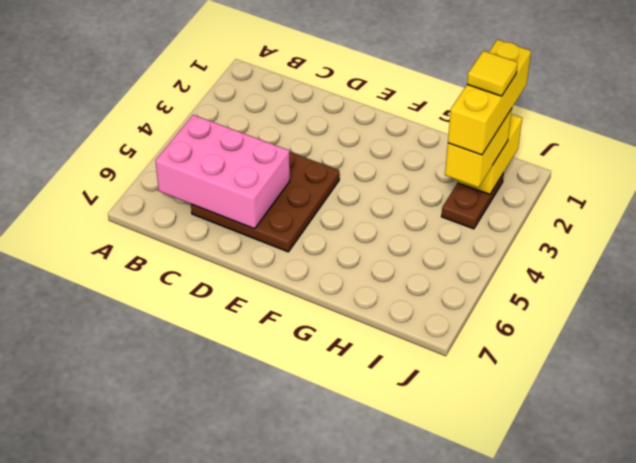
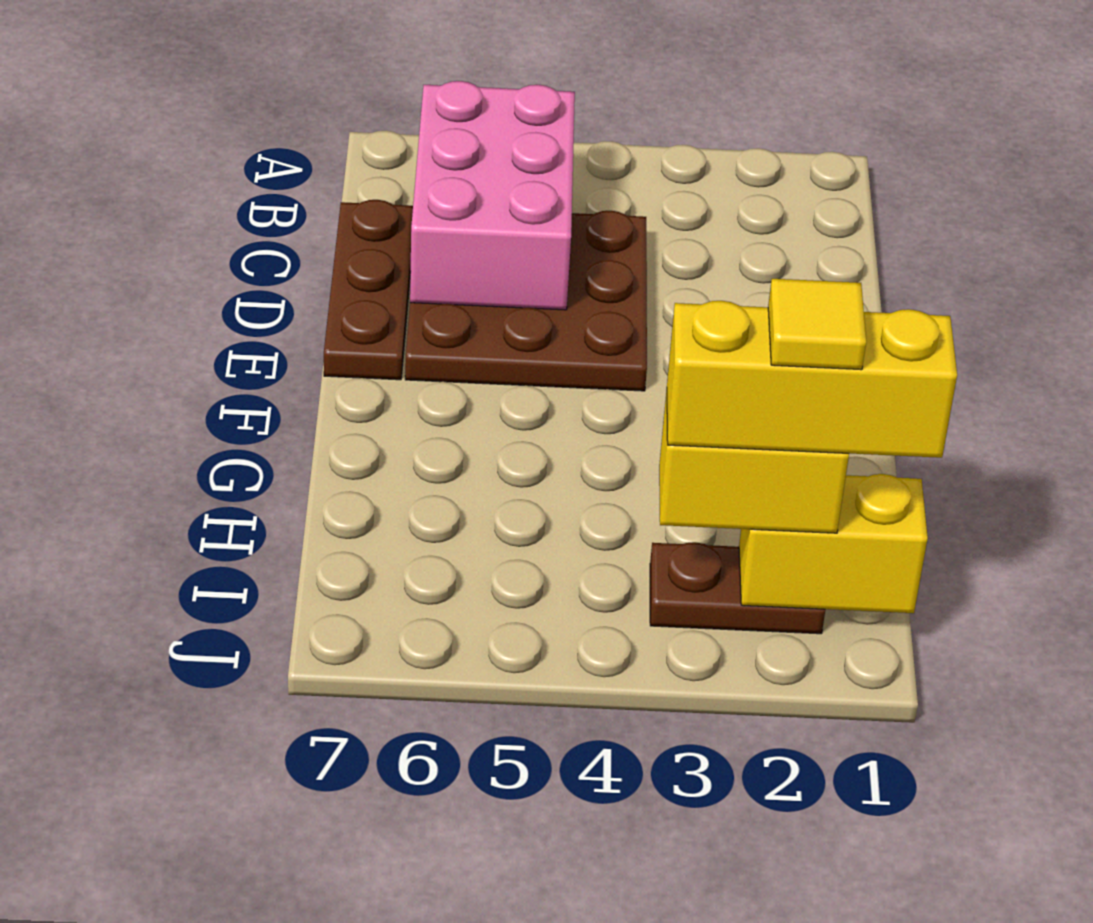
none -> brown 1x3 plate [324,200,413,380]

